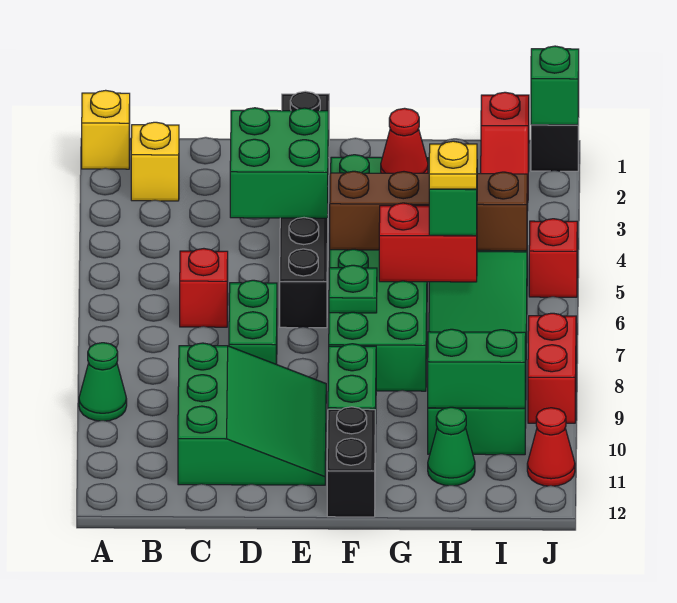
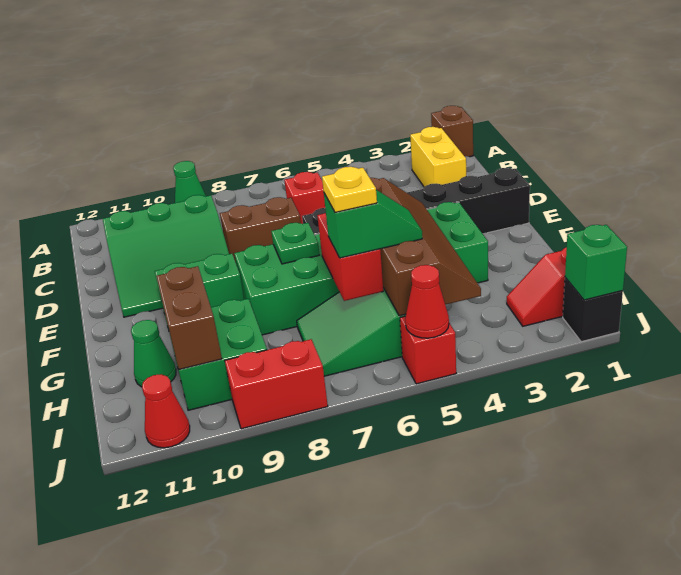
yellow 1x1 brick [82,90,130,169] -> brown 1x1 brick [431,106,473,157]
yellow 1x1 brick [131,122,179,201] -> yellow 1x2 brick [410,127,466,187]
green 2x2 brick [230,108,329,218] -> none
green 1x2 brick [229,280,277,364] -> brown 1x2 brick [220,197,301,262]
black 1x2 brick [327,407,375,517] -> none
red 1x1 cone [381,108,428,173] -> red 1x1 cone moved to [405,265,449,338]
green 1x2 brick [428,329,526,408] -> brown 1x2 brick [156,266,222,369]

